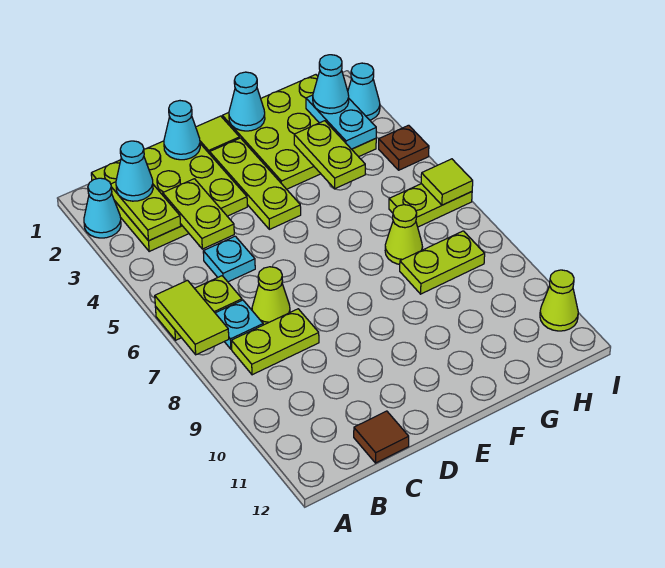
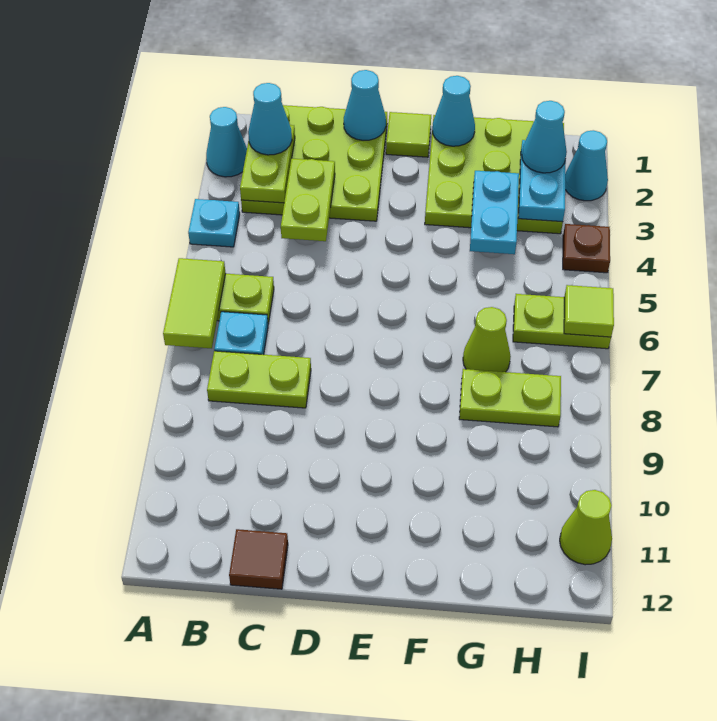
cyan 1x1 plate [203,236,255,282] -> cyan 1x1 plate moved to [188,199,240,247]
lime 1x1 cone [252,267,290,325] -> none
lime 1x3 plate [210,138,301,229] -> none
lime 1x2 plate [294,121,365,189] -> cyan 1x2 plate [470,171,519,254]

